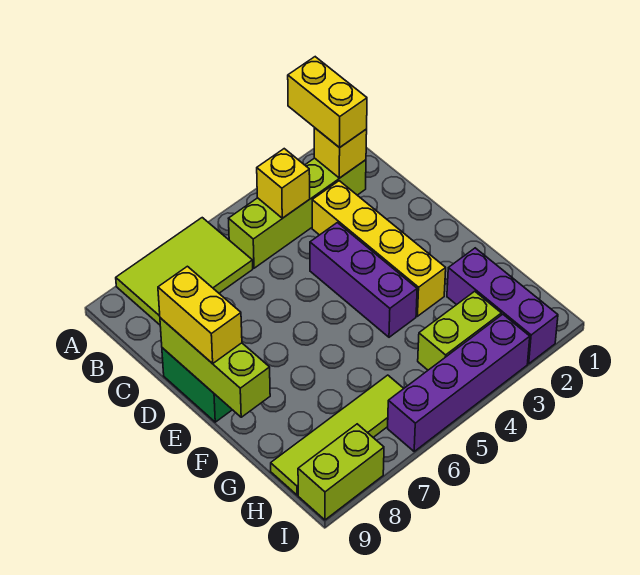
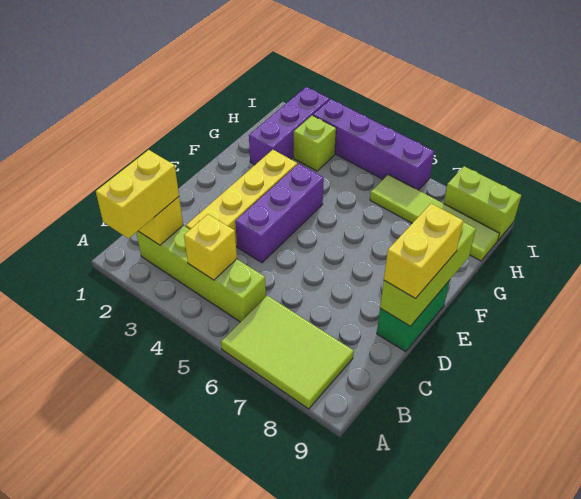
lime 1x2 brick [418,291,501,370] -> lime 1x1 brick [294,115,336,171]

